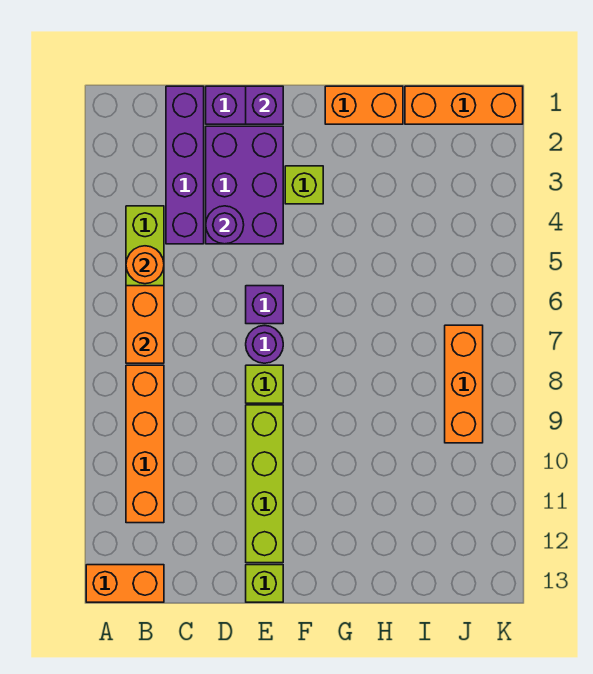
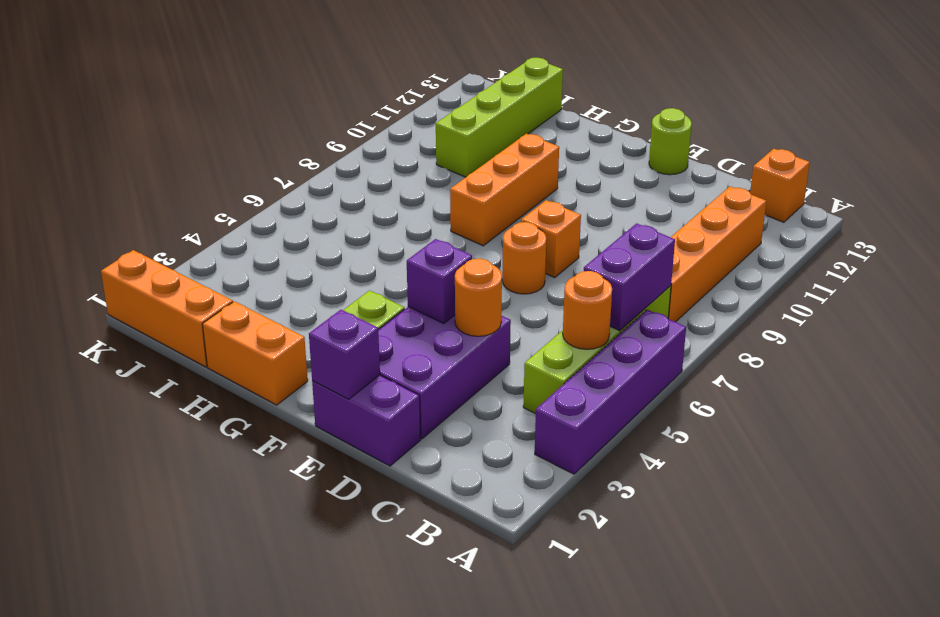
orange 1x2 brick [86,565,164,602] -> orange 1x1 brick [750,149,810,222]
orange 1x2 brick [126,286,164,363] -> purple 1x2 brick [584,223,675,331]
purple 1x4 brick [166,86,204,244] -> purple 1x4 brick moved to [535,310,686,474]
purple 1x1 round brick [206,206,244,244] -> orange 1x1 round brick [455,259,502,336]
purple 1x1 brick [246,286,283,324] -> purple 1x1 brick moved to [407,239,472,324]
purple 1x1 round brick [246,326,283,363] -> orange 1x1 round brick [502,222,546,294]
lime 1x1 brick [246,365,283,403] -> orange 1x1 brick [521,200,581,278]
lime 1x4 brick [246,405,283,563] -> lime 1x4 brick moved to [436,58,563,177]
lime 1x1 brick [246,565,283,602] -> lime 1x1 round brick [649,108,692,175]
orange 1x3 brick [445,325,483,443] -> orange 1x3 brick moved to [450,134,559,246]

